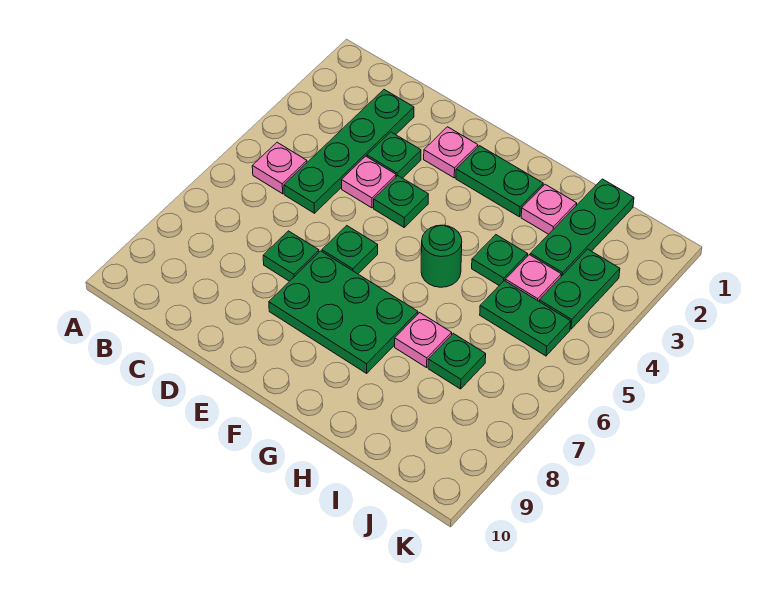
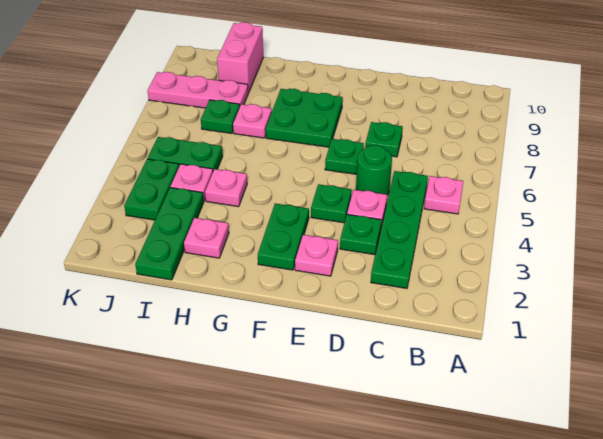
green 2x3 plate [269,251,418,373] -> green 2x2 plate [266,89,343,147]
green 1x2 plate [456,146,543,217] -> green 1x2 plate turned to [258,203,309,270]
green 1x1 round brick [421,225,462,287] -> green 1x1 round brick moved to [356,145,392,195]
green 1x1 plate [472,235,528,285] -> pink 1x1 plate [205,169,247,207]
none -> pink 1x3 plate [148,72,248,108]
none -> pink 1x2 brick [217,22,263,93]

